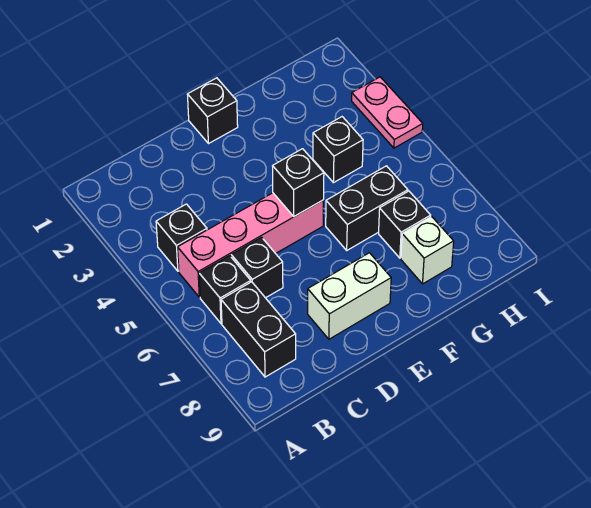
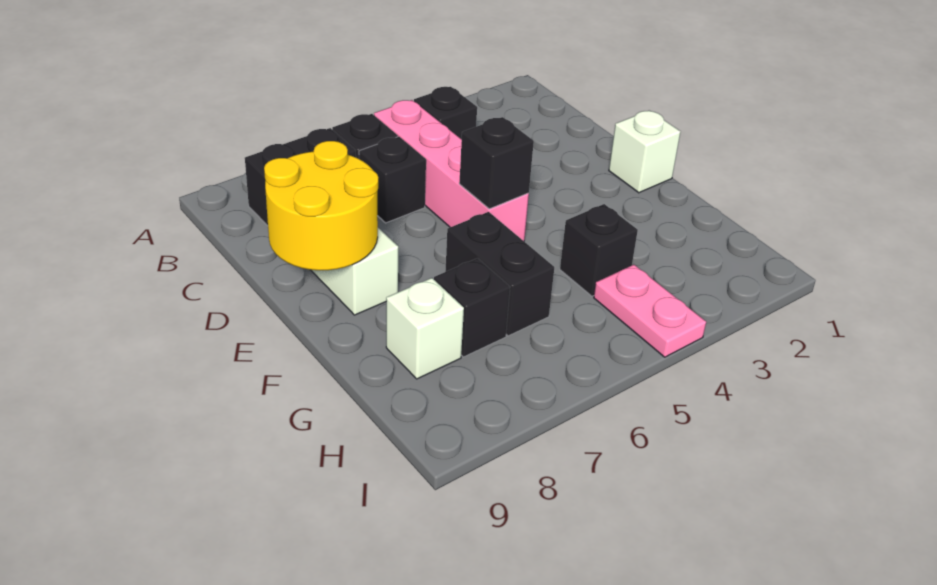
none -> yellow 2x2 round brick [264,141,378,270]
black 1x1 brick [187,78,238,144] -> white 1x1 brick [609,110,680,193]
pink 1x2 plate [352,77,423,148] -> pink 1x2 plate turned to [594,265,706,357]

